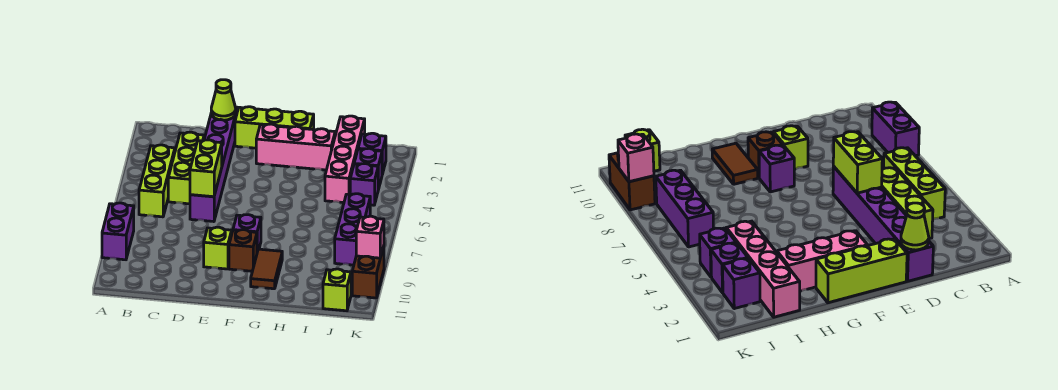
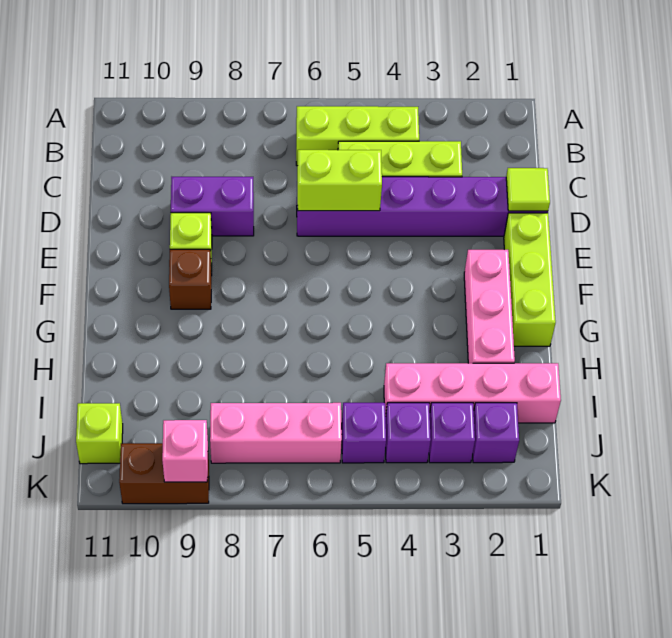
purple 1x2 brick [102,203,134,260] -> purple 1x2 brick moved to [171,177,254,236]
lime 1x1 cone [211,80,236,120] -> lime 1x1 tile [506,168,550,211]
purple 1x1 brick [233,215,261,252] -> purple 1x1 brick moved to [342,403,386,463]
brown 1x2 tile [251,249,282,289] -> none
purple 1x3 brick [335,194,370,265] -> pink 1x3 brick [210,403,342,463]

